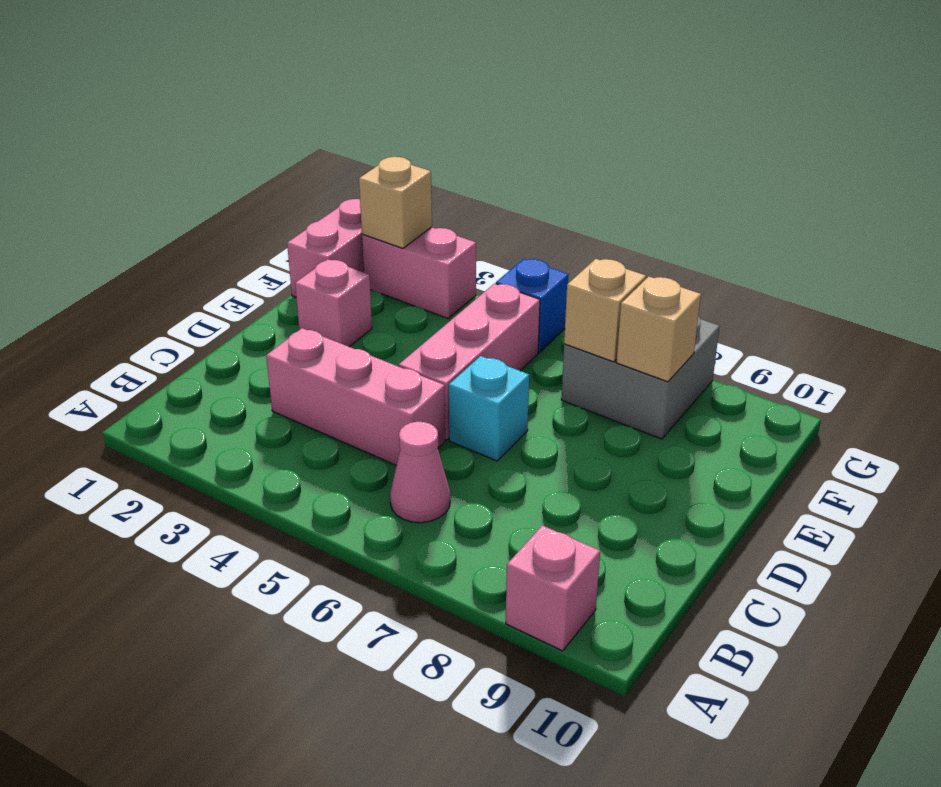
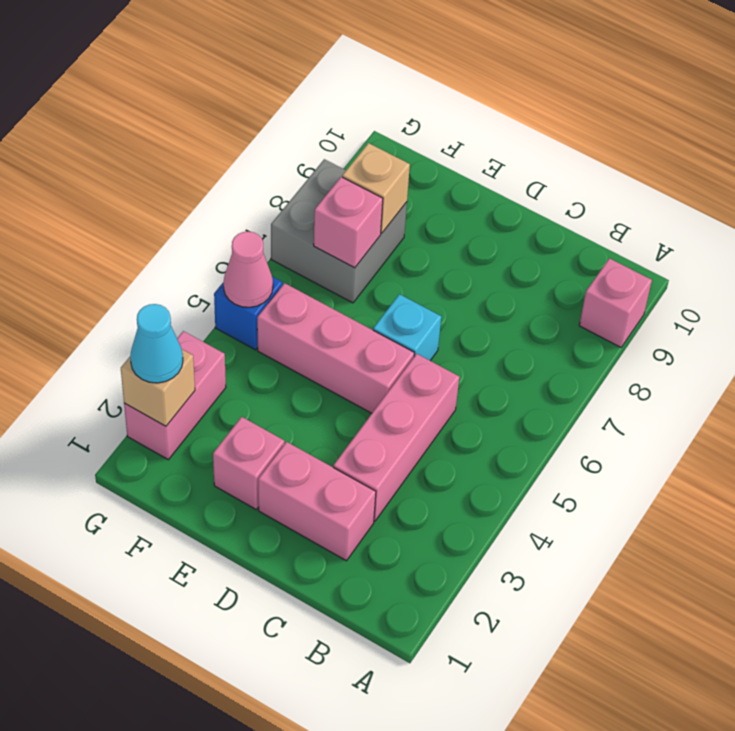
pink 1x1 cone [390,422,450,523] -> pink 1x1 cone moved to [223,232,273,307]
pink 1x2 brick [287,199,364,297] -> pink 1x2 brick moved to [258,442,376,561]
tan 1x1 brick [564,259,646,362] -> pink 1x1 brick [314,177,383,268]
none -> cyan 1x1 cone [130,304,183,383]

